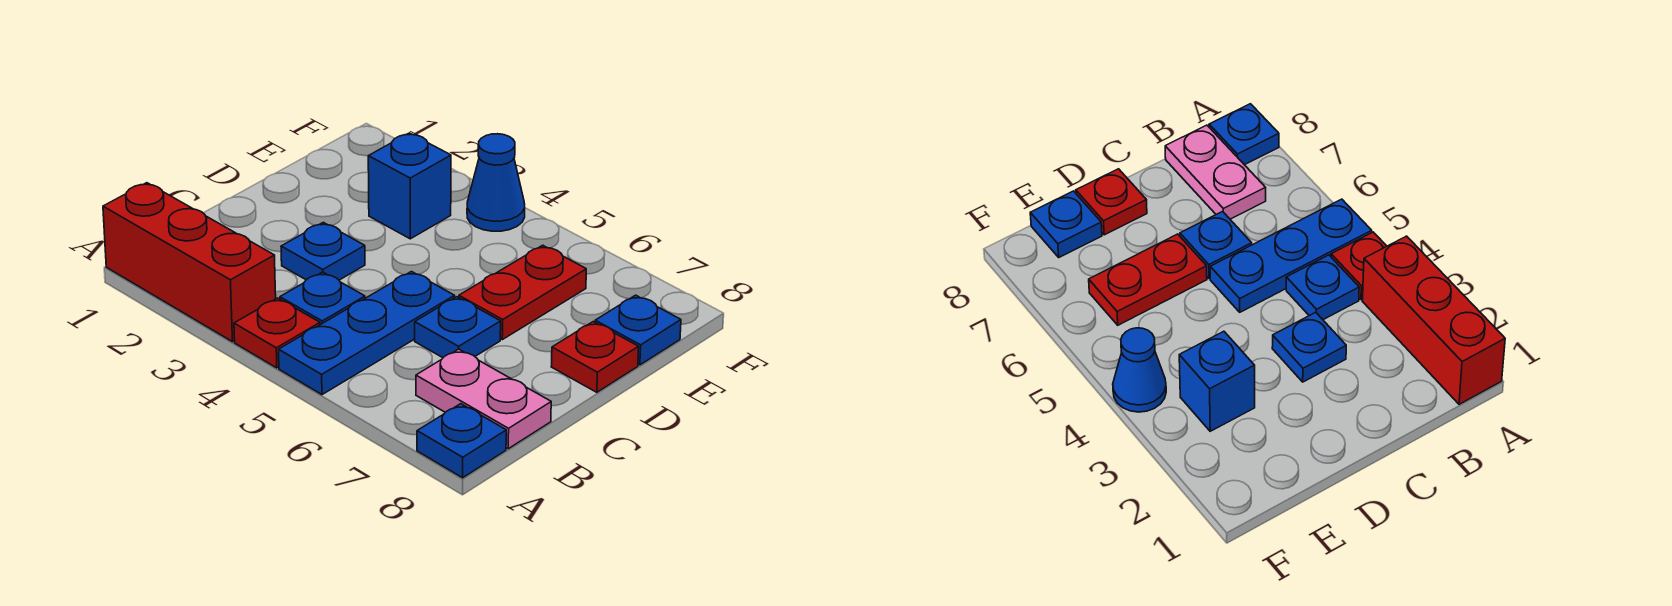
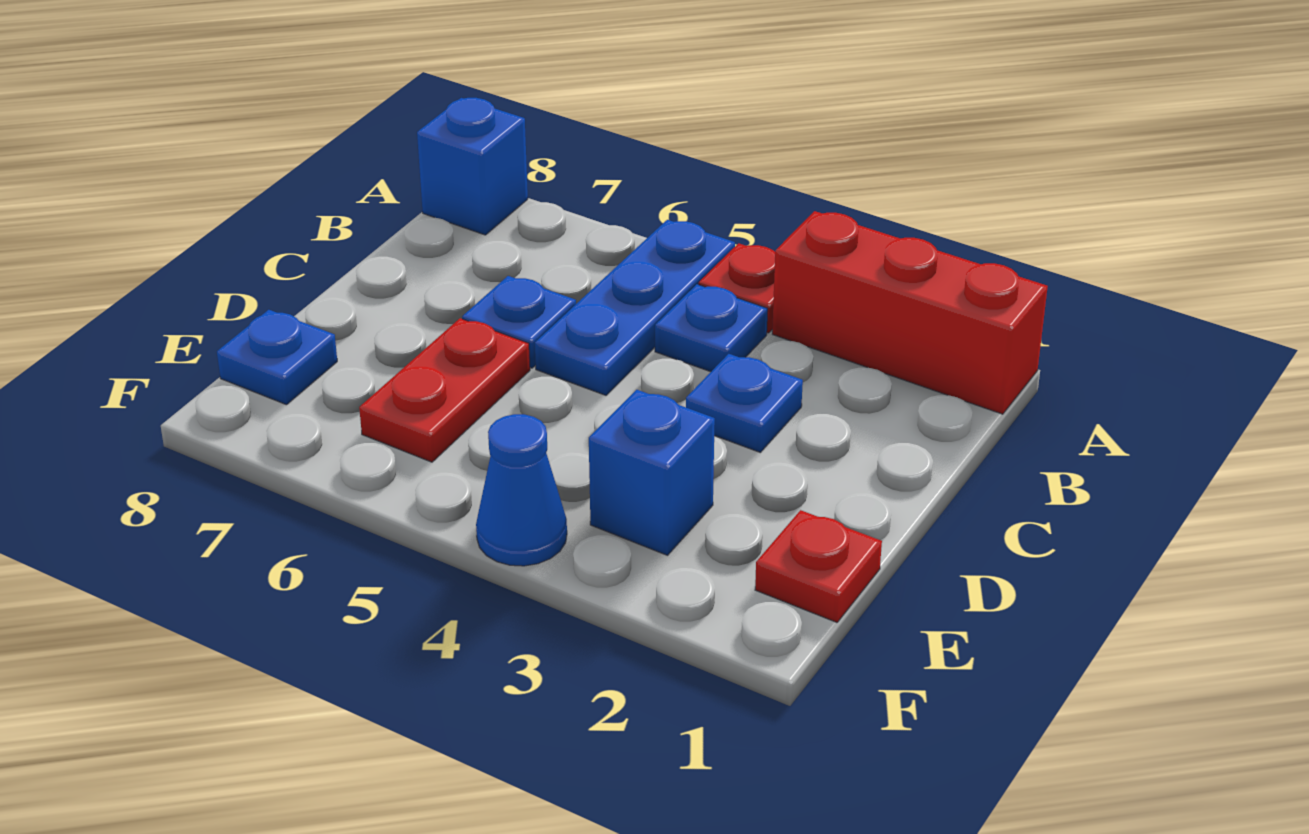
blue 1x1 plate [417,404,506,478] -> blue 1x1 brick [417,98,528,235]
pink 1x2 plate [416,349,551,449] -> none
red 1x1 plate [551,322,639,392] -> red 1x1 plate moved to [755,510,882,622]

